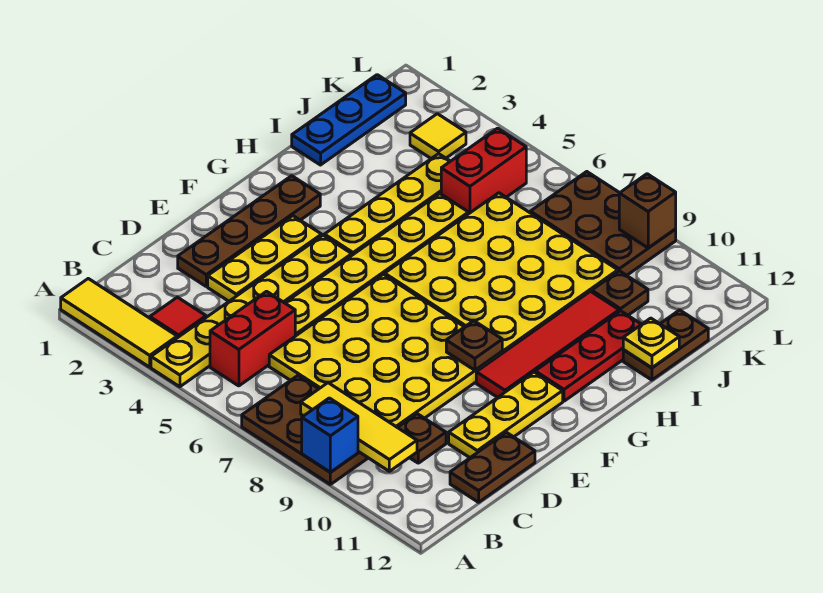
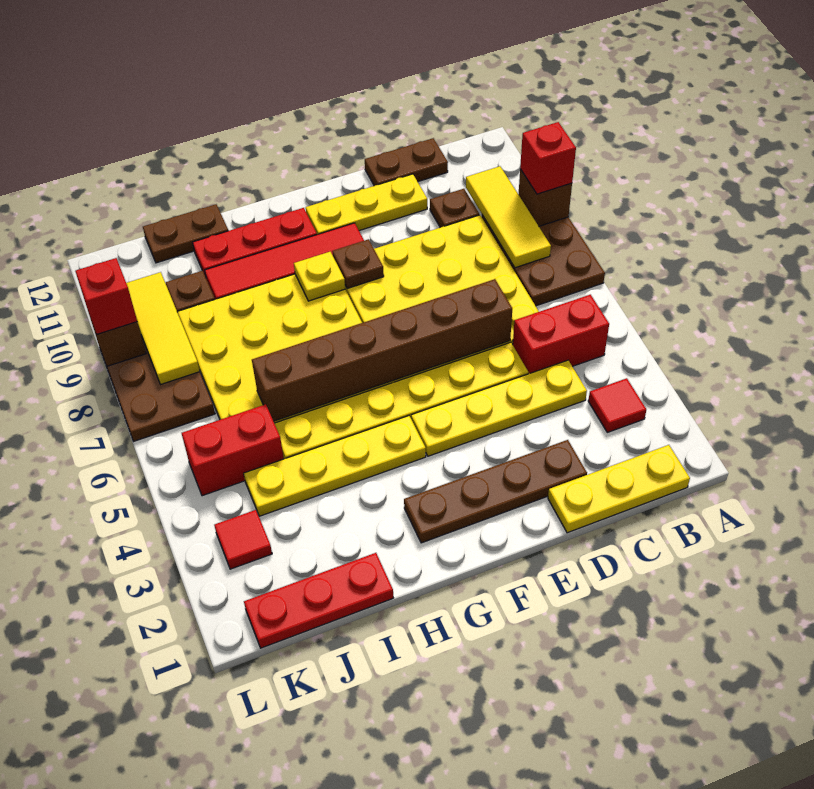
yellow 1x3 tile [61,279,177,367] -> yellow 1x3 tile moved to [126,272,200,384]
yellow 1x6 plate [151,235,352,387] -> yellow 1x4 plate [411,360,587,456]
blue 1x1 brick [302,398,358,472] -> brown 1x1 brick [518,169,572,226]
none -> red 1x1 brick [520,122,576,194]
yellow 1x3 plate [208,216,322,301] -> yellow 1x3 plate moved to [548,445,690,533]
none -> brown 1x6 brick [252,279,512,421]
blue 1x3 plate [292,75,406,165] -> red 1x3 plate [244,553,393,648]
yellow 1x1 plate [623,318,679,368] -> yellow 1x1 plate moved to [294,252,345,301]
yellow 1x1 tile [410,114,466,159] -> red 1x1 tile [214,510,272,569]
none -> red 1x1 brick [75,258,137,334]

